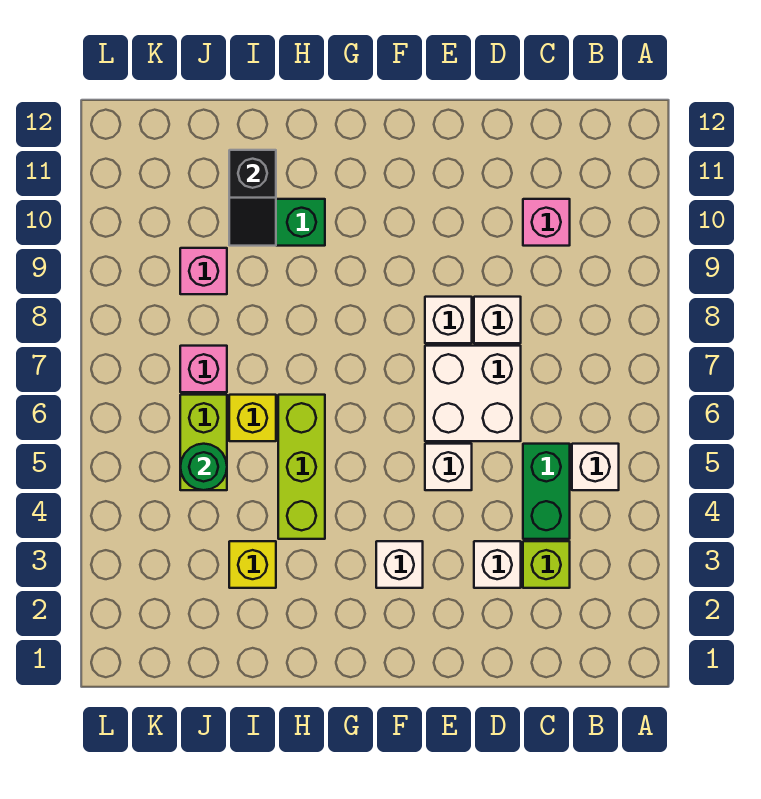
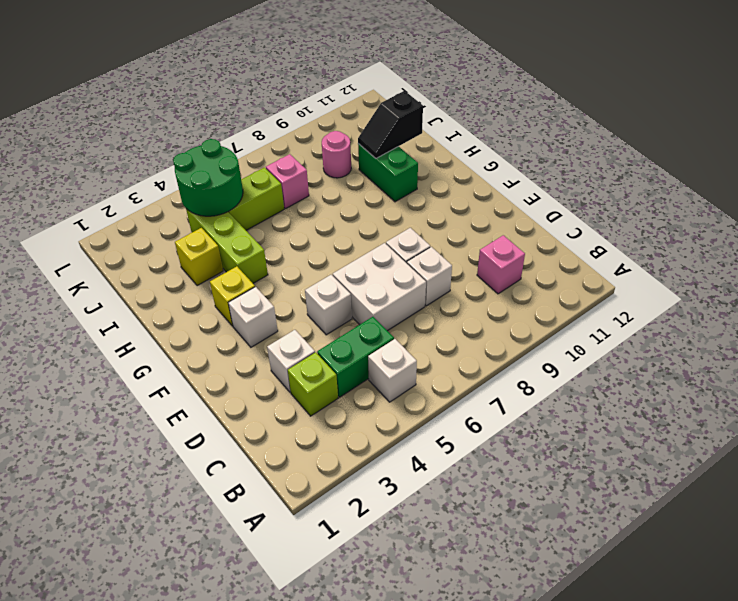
lime 1x3 brick [278,395,325,539] -> lime 1x3 brick turned to [186,209,268,283]
yellow 1x1 brick [229,395,276,441] -> yellow 1x1 brick moved to [210,266,255,326]
green 1x1 round brick [180,444,227,490] -> green 2x2 round brick [173,139,243,216]
pink 1x1 brick [180,248,227,294] -> pink 1x1 round brick [322,131,351,178]

